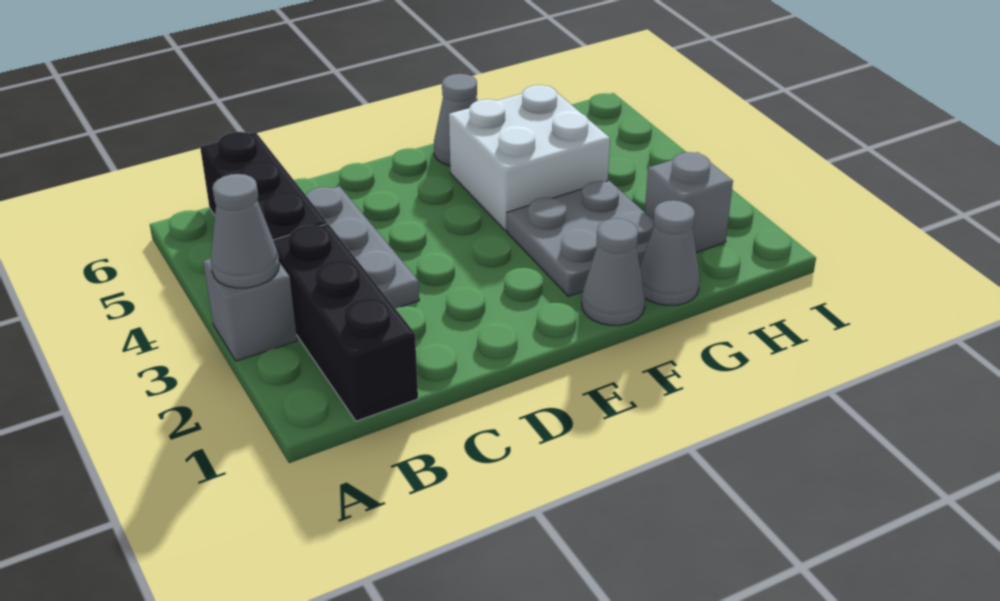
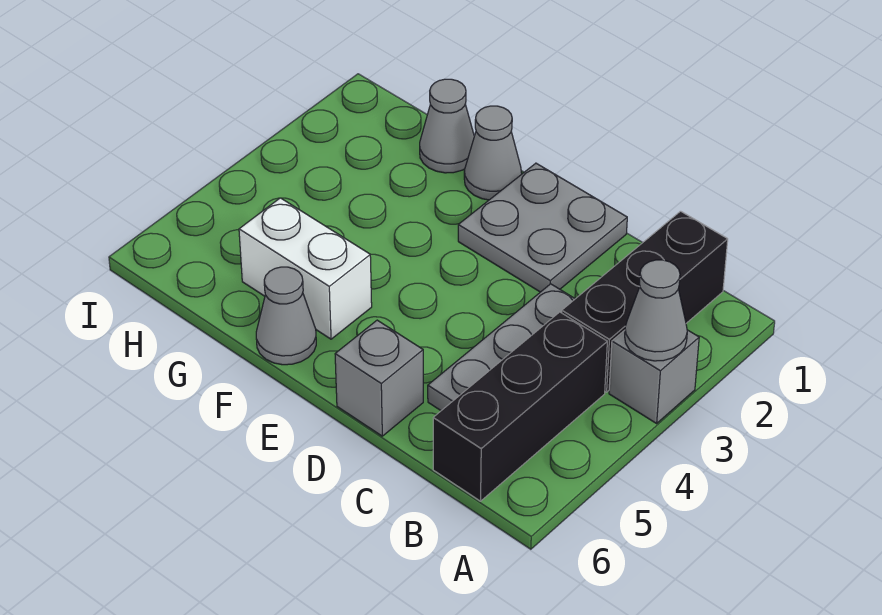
grey 2x2 plate [507,181,654,296] -> grey 2x2 plate moved to [458,163,627,292]
white 2x2 brick [449,85,610,231] -> white 1x2 brick [239,198,372,339]
grey 1x1 brick [645,152,733,253] -> grey 1x1 brick moved to [335,320,423,436]

